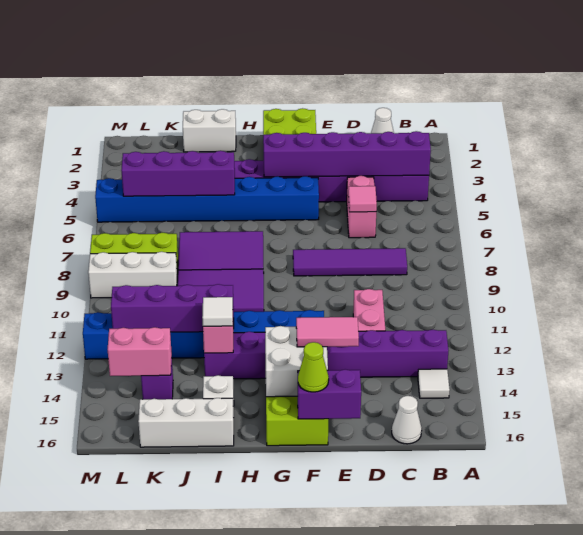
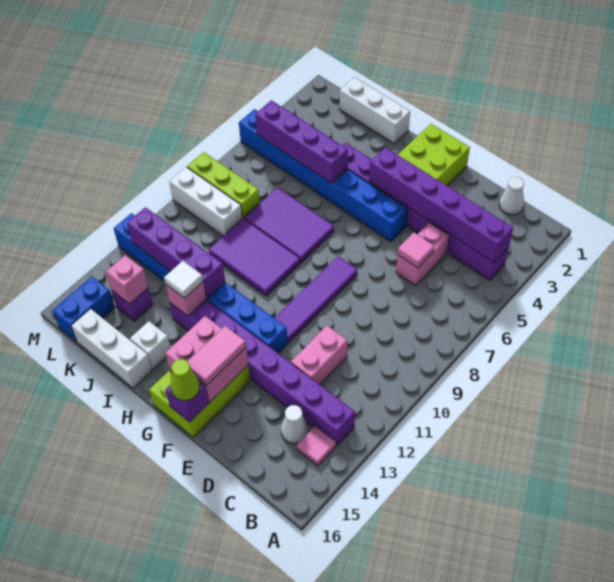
white 1x1 tile [418,369,450,398] -> pink 1x1 tile [297,426,336,466]
purple 1x4 tile [293,248,407,276] -> purple 1x4 tile turned to [275,256,357,343]
white 1x1 cone [392,396,422,444] -> white 1x1 cone moved to [281,405,308,444]
pink 1x2 tile [296,317,359,347] -> pink 1x2 tile turned to [188,326,246,385]
purple 1x2 brick [298,369,361,419] -> purple 1x1 brick [165,382,209,422]
white 2x2 brick [265,326,328,397] -> pink 2x2 brick [165,316,248,402]
white 1x2 brick [183,109,236,152] -> white 1x3 brick [340,77,410,144]
pink 1x2 brick [108,327,172,376] -> pink 1x1 brick [106,255,148,304]
none -> blue 1x2 brick [53,277,115,341]

